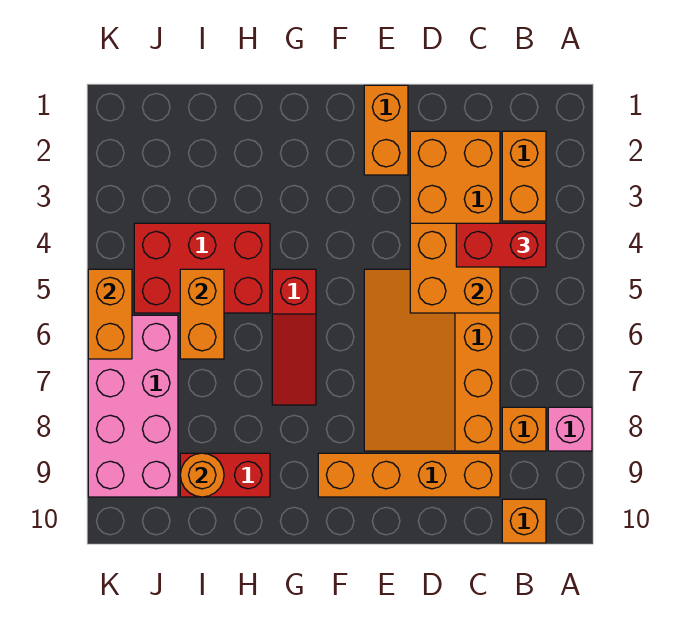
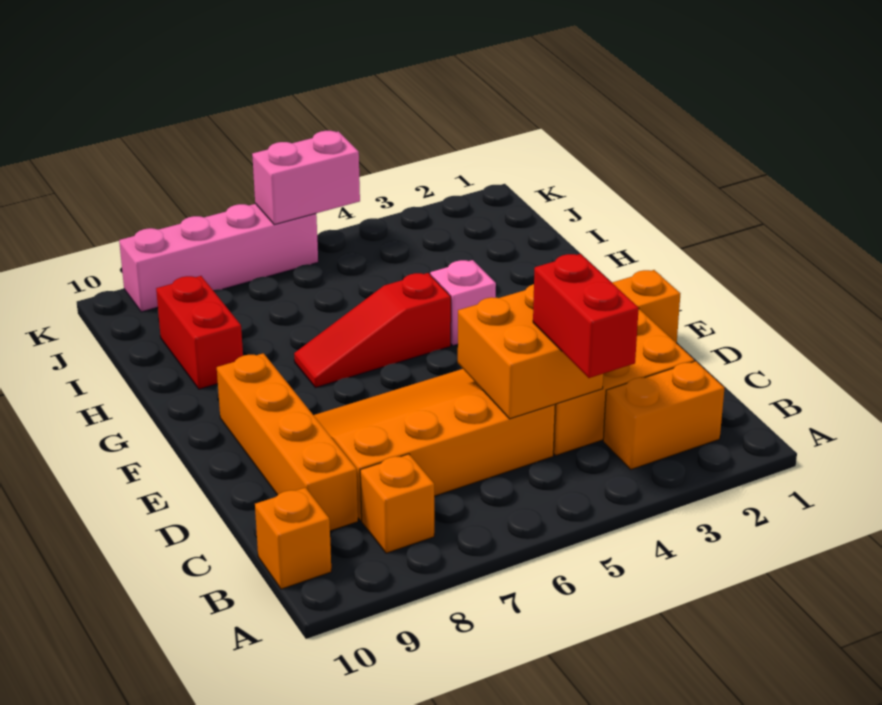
pink 1x1 brick [548,407,592,451] -> pink 1x1 brick moved to [430,260,496,346]
red 2x3 brick [134,223,270,313] -> none
orange 1x2 brick [180,269,224,359] -> none
orange 1x1 round brick [180,453,224,497] -> none
pink 2x4 brick [88,315,178,497] -> pink 1x4 brick [119,204,318,312]
orange 1x2 brick [88,269,132,359] -> pink 1x2 brick [252,131,360,225]

